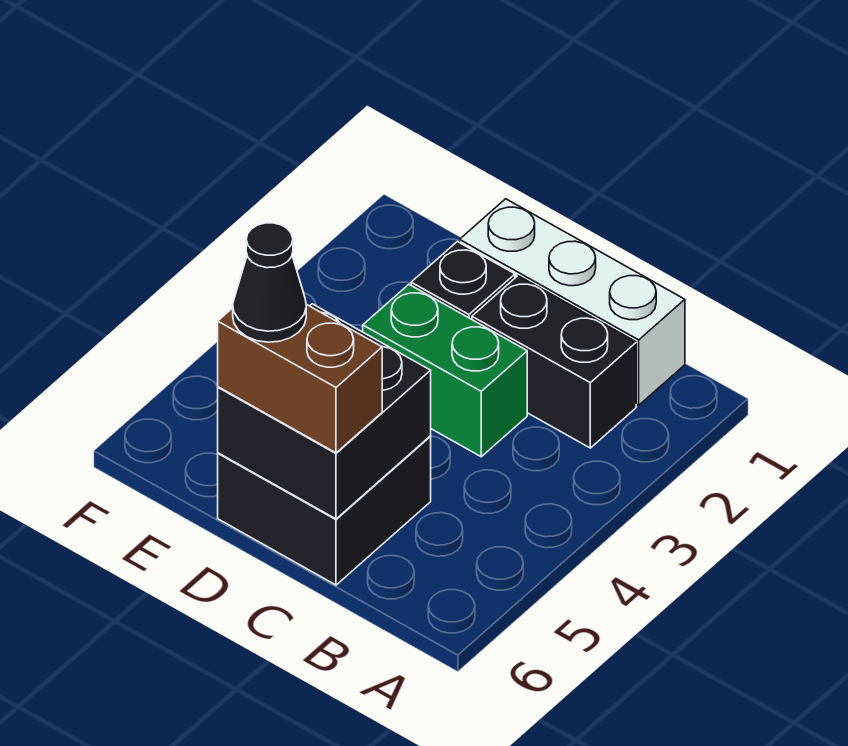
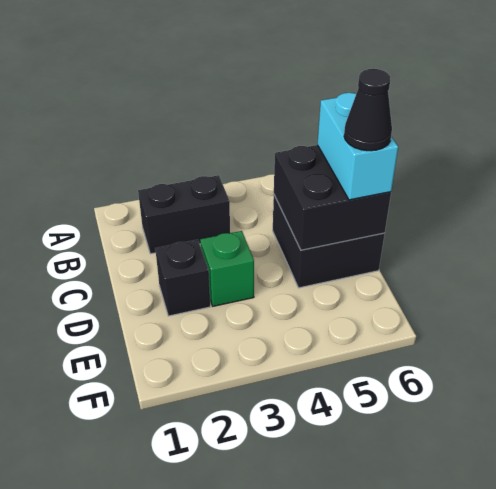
white 1x3 brick [460,199,685,405] -> none
black 1x2 brick [472,276,636,448] -> black 1x2 brick turned to [138,175,230,254]
green 1x2 brick [363,285,527,457] -> green 1x1 brick [200,231,254,306]
brown 1x2 brick [218,305,382,453] -> cyan 1x2 brick [317,93,398,200]

